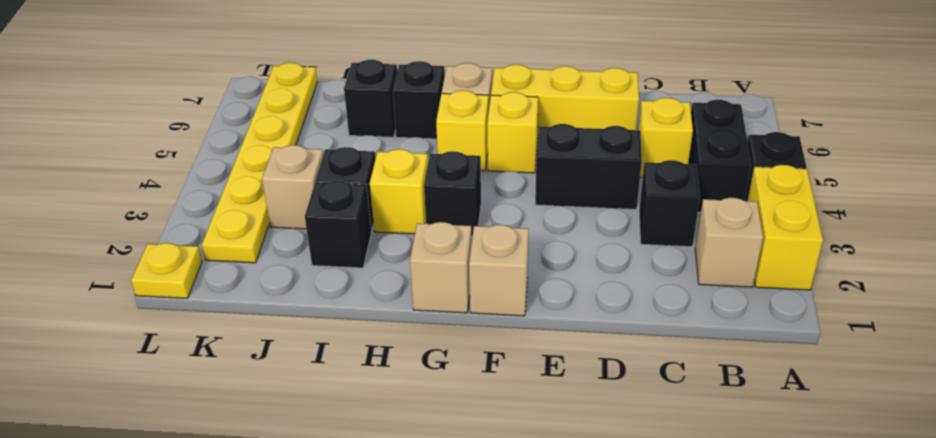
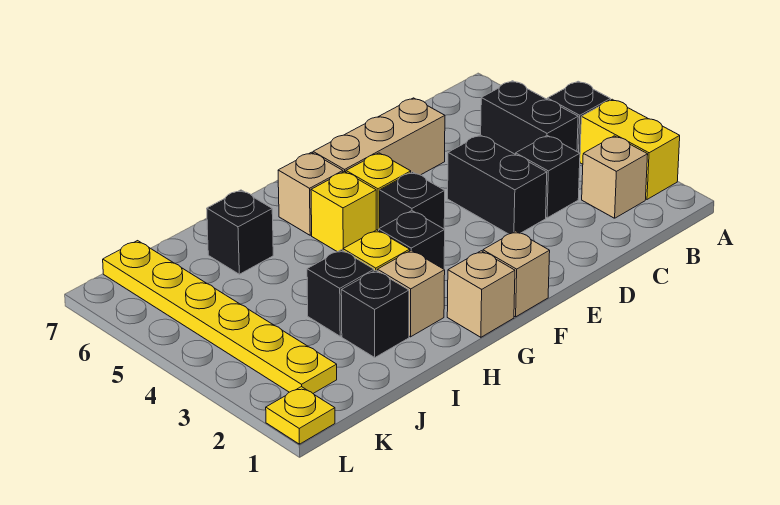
yellow 1x1 brick [639,98,693,177] -> none
black 1x2 brick [535,124,642,209] -> black 1x2 brick turned to [448,135,547,234]
yellow 1x3 brick [491,65,639,143] -> tan 1x3 brick [313,98,445,175]
black 1x1 brick [393,61,445,139] -> black 1x1 brick moved to [380,172,445,229]
tan 1x1 brick [262,145,323,229] -> tan 1x1 brick moved to [377,250,445,337]

